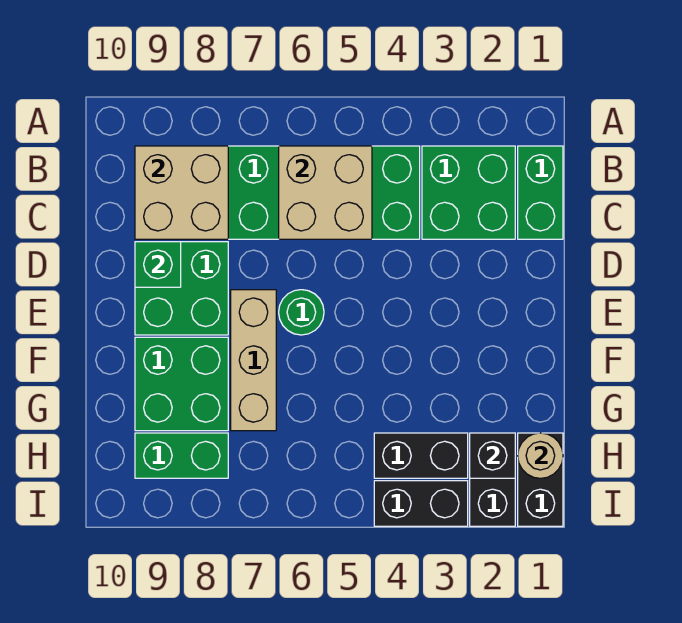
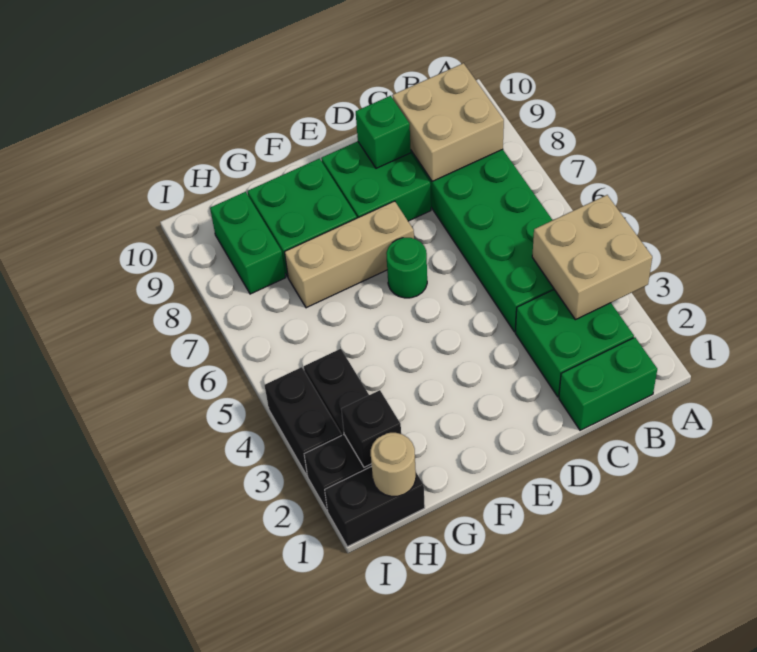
tan 2x2 brick [279,146,372,239] -> tan 2x2 brick moved to [532,195,652,320]

